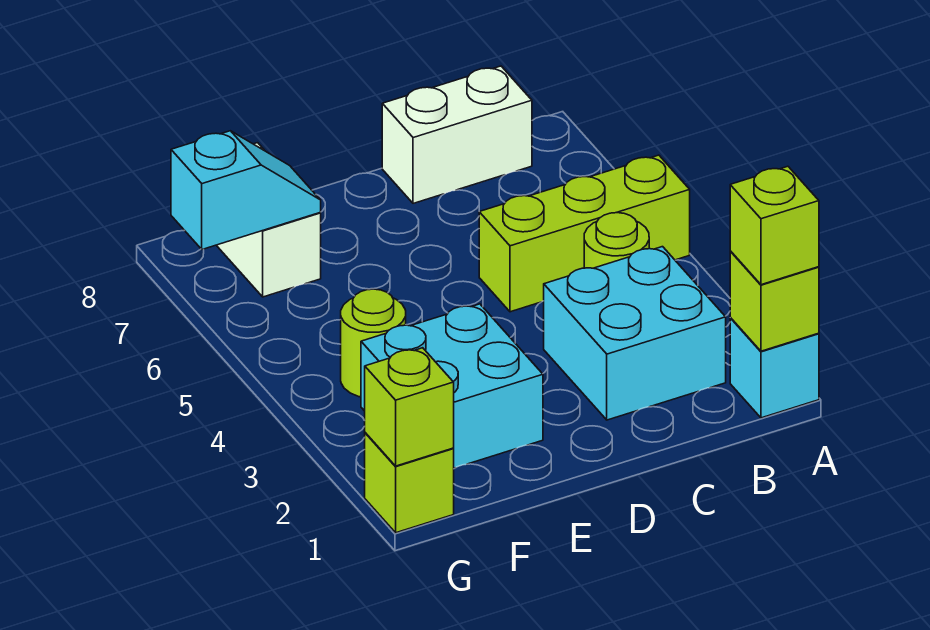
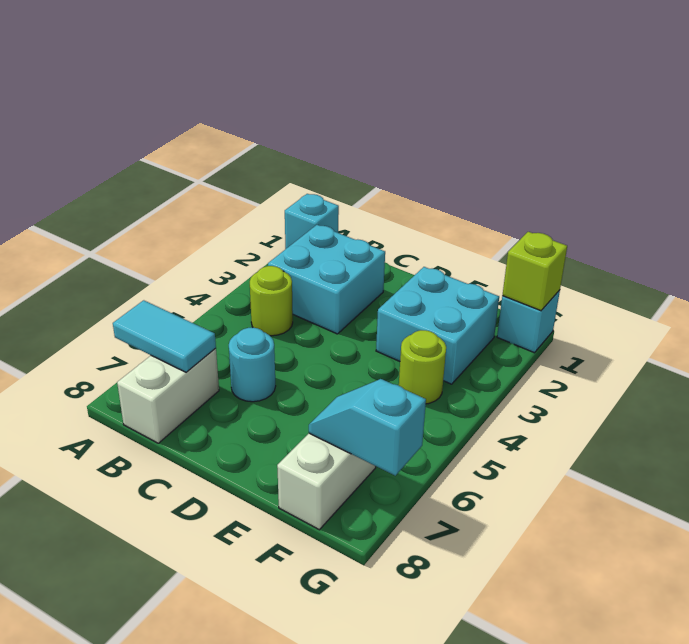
lime 1x1 brick [730,251,819,351] -> none
lime 1x1 brick [730,166,819,285] -> none
lime 1x3 brick [479,155,690,312] -> none
none -> cyan 1x2 tile [113,300,216,372]
white 1x2 brick [382,66,532,203] -> white 1x2 brick turned to [117,348,219,443]
none -> cyan 1x1 round brick [229,328,276,402]
lime 1x1 brick [365,433,454,533] -> cyan 1x1 brick [497,290,560,353]

